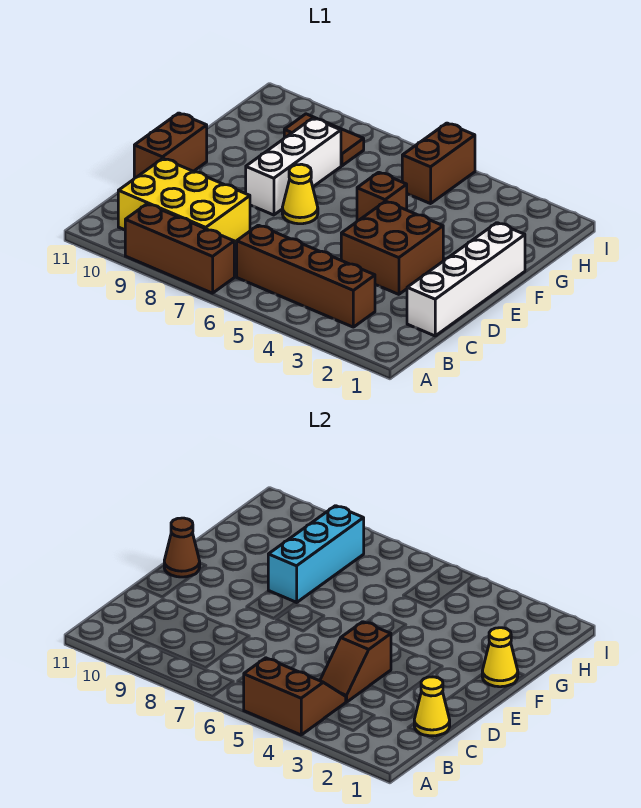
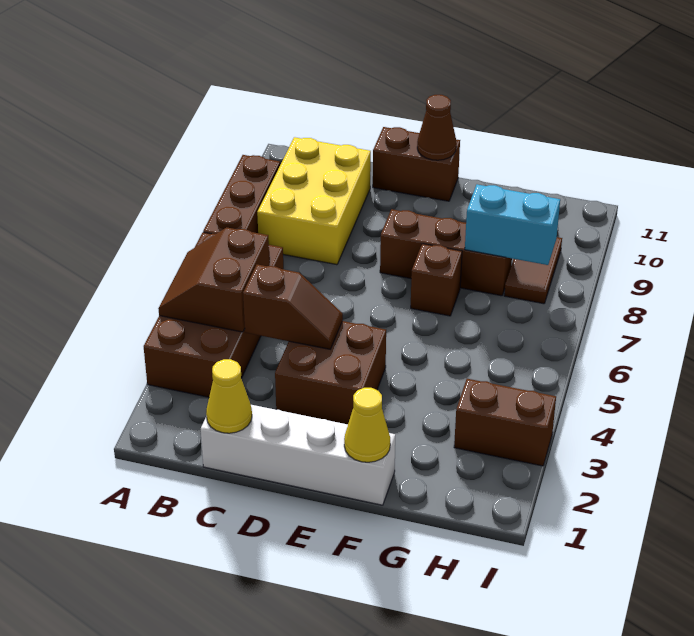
brown 2x2 slope [244,658,346,735] -> brown 2x2 slope turned to [158,228,269,332]
brown 1x4 brick [237,225,375,327] -> brown 2x4 brick [144,232,283,397]
brown 1x2 slope [320,622,391,702] -> brown 1x2 slope turned to [243,265,343,349]
yellow 1x1 cone [282,164,318,224] -> none
white 1x3 brick [246,118,341,215] -> brown 1x3 brick [380,209,512,296]
brown 1x1 brick [357,172,407,221] -> brown 1x1 brick moved to [411,244,462,316]
cyan 1x3 brick [268,506,364,603] -> cyan 1x2 brick [465,184,560,265]
brown 1x2 brick [402,123,475,204] -> brown 1x2 brick moved to [454,379,556,466]

